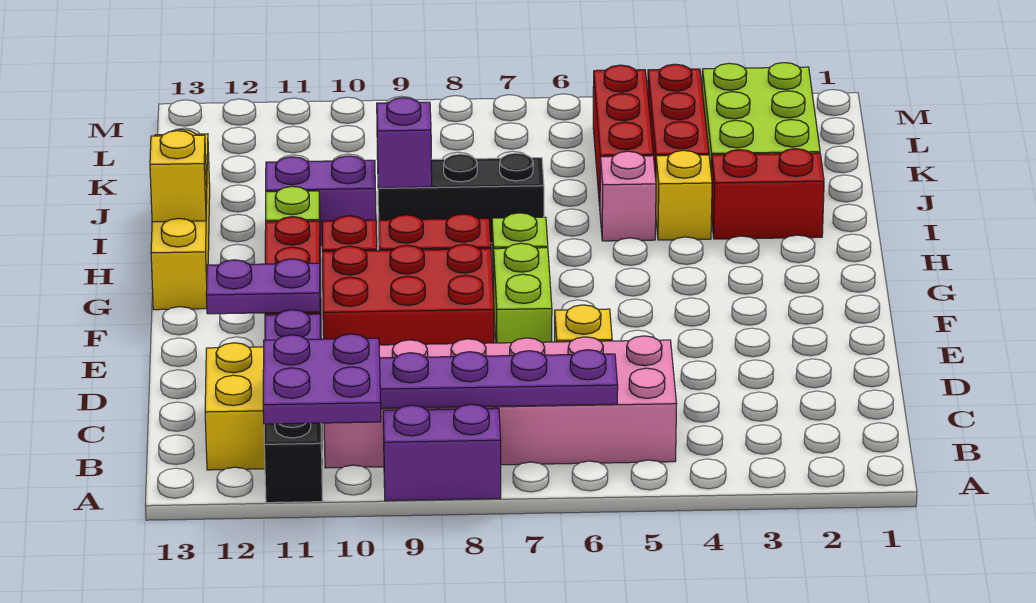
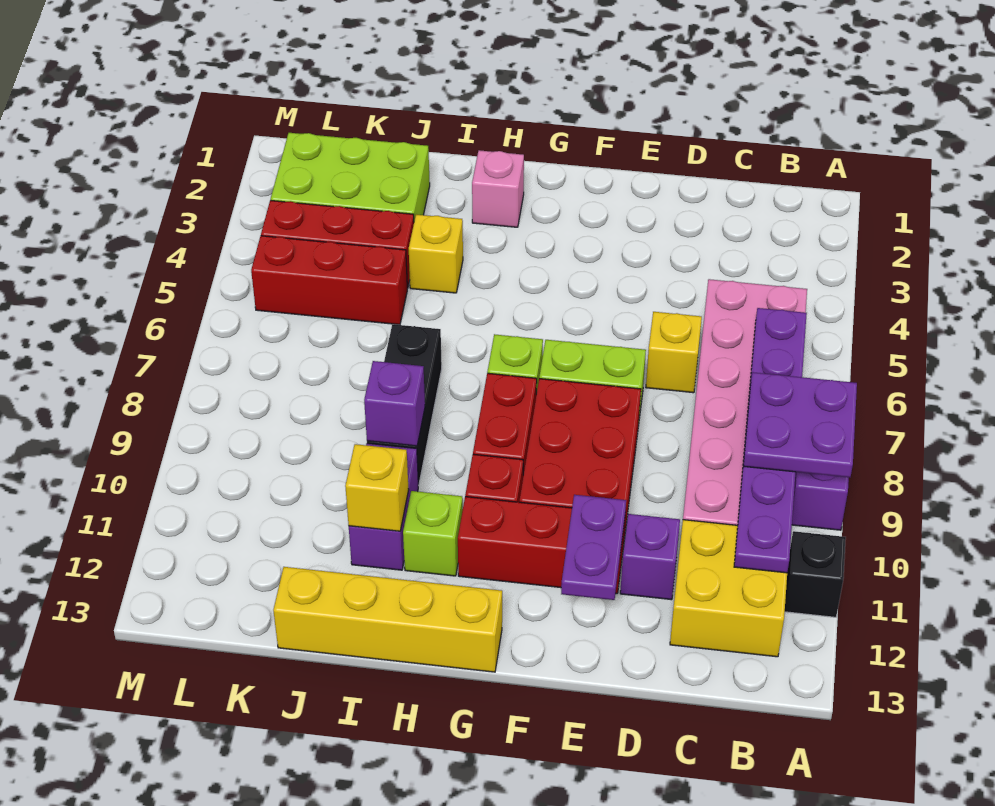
purple 2x2 plate [263,334,381,424] -> purple 2x2 plate moved to [744,372,857,477]
yellow 1x1 brick [150,131,207,222] -> yellow 1x1 brick moved to [345,444,409,531]
red 1x2 brick [711,149,824,239] -> none
pink 1x1 brick [600,151,656,241] -> pink 1x1 brick moved to [472,150,524,227]

